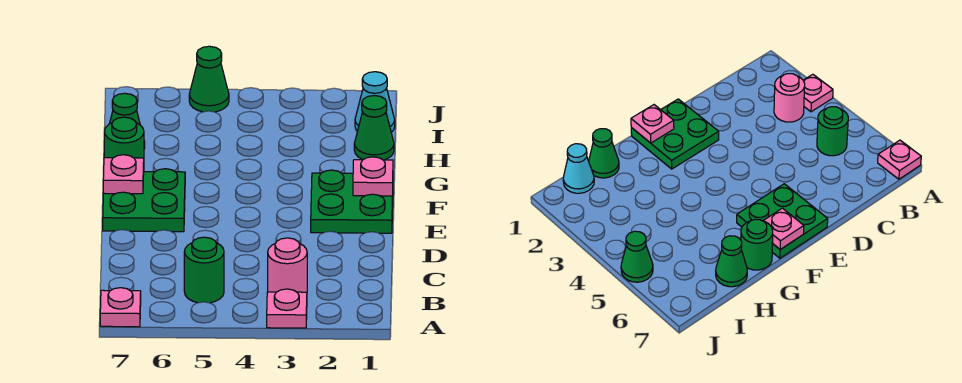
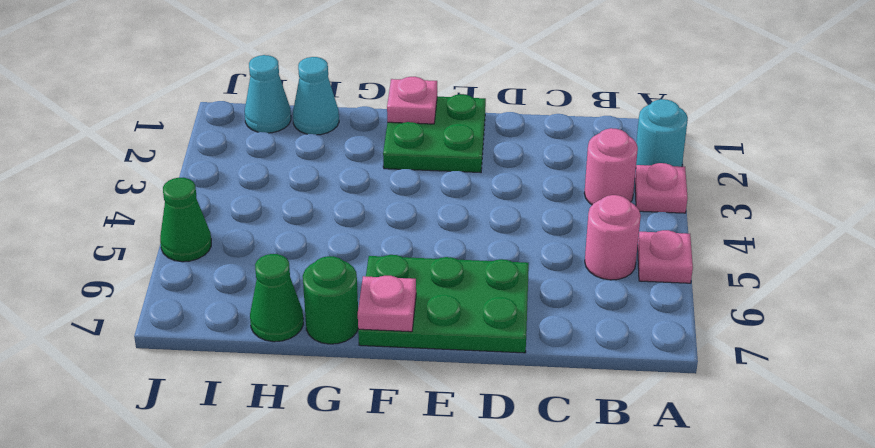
none -> cyan 1x1 round brick [636,99,688,167]
pink 1x1 plate [100,288,141,327] -> pink 1x1 plate moved to [638,230,693,283]
green 1x1 round brick [184,237,224,303] -> pink 1x1 round brick [585,195,641,280]
green 2x2 plate [103,169,185,232] -> green 2x3 plate [358,255,529,353]
green 1x1 cone [354,96,394,160] -> cyan 1x1 cone [293,57,339,135]

